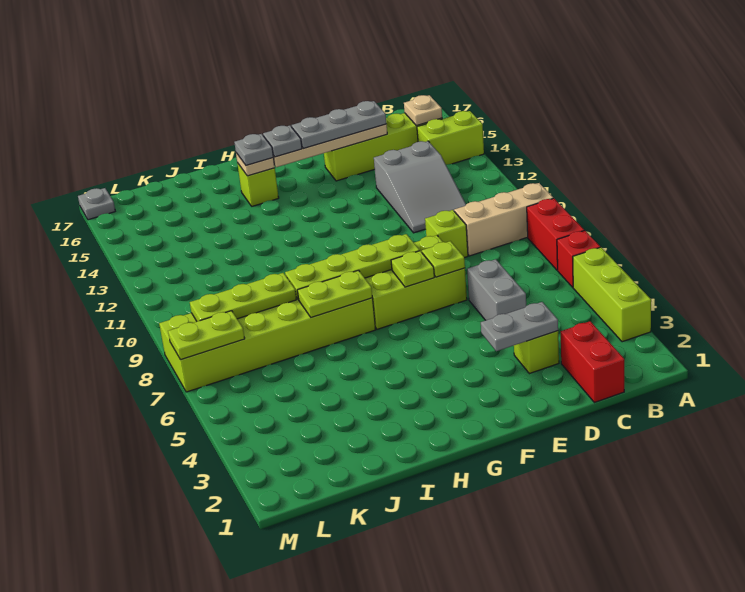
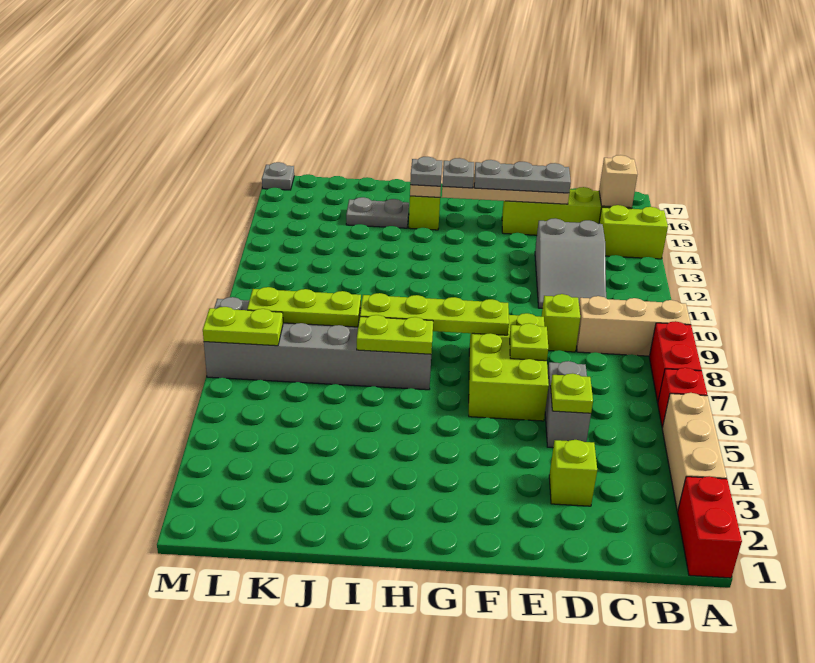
lime 1x3 brick [573,247,651,342] -> tan 1x3 brick [662,393,727,511]
tan 1x1 plate [404,95,442,126] -> tan 1x1 brick [599,155,637,208]
red 1x2 brick [561,321,624,403] -> red 1x2 brick moved to [678,476,742,578]
grey 1x2 plate [481,302,558,351] -> grey 1x2 plate moved to [346,197,409,228]
lime 2x3 brick [365,235,467,329] -> lime 2x3 brick turned to [469,313,549,421]
lime 1x1 plate [391,251,434,287] -> lime 1x1 plate moved to [551,373,593,413]
lime 2x6 brick [159,297,376,392] -> grey 2x6 brick [204,297,431,390]

